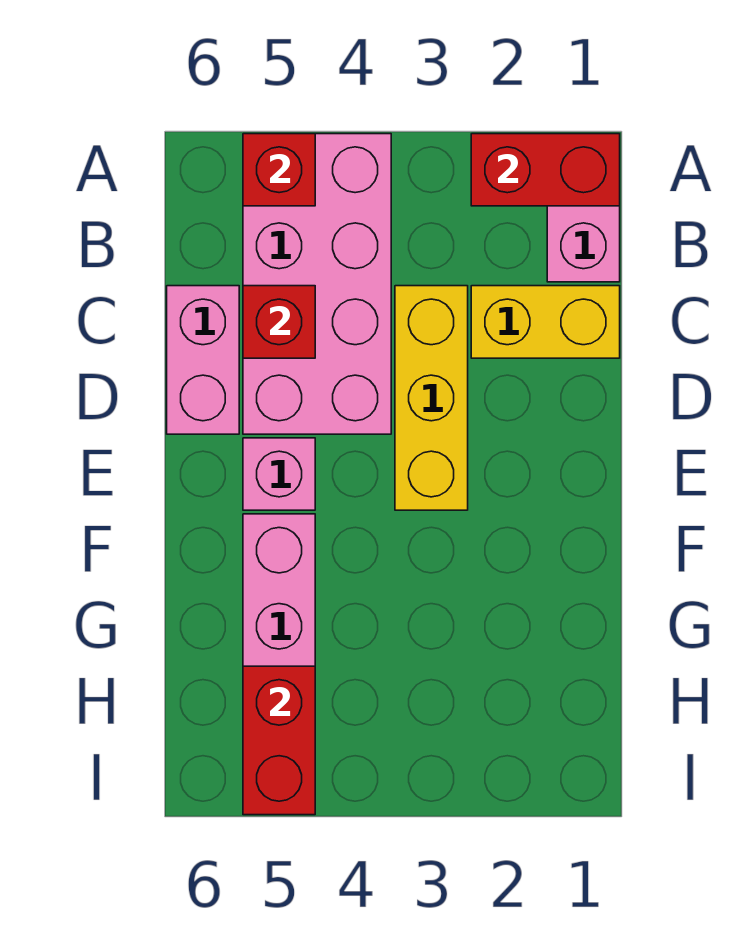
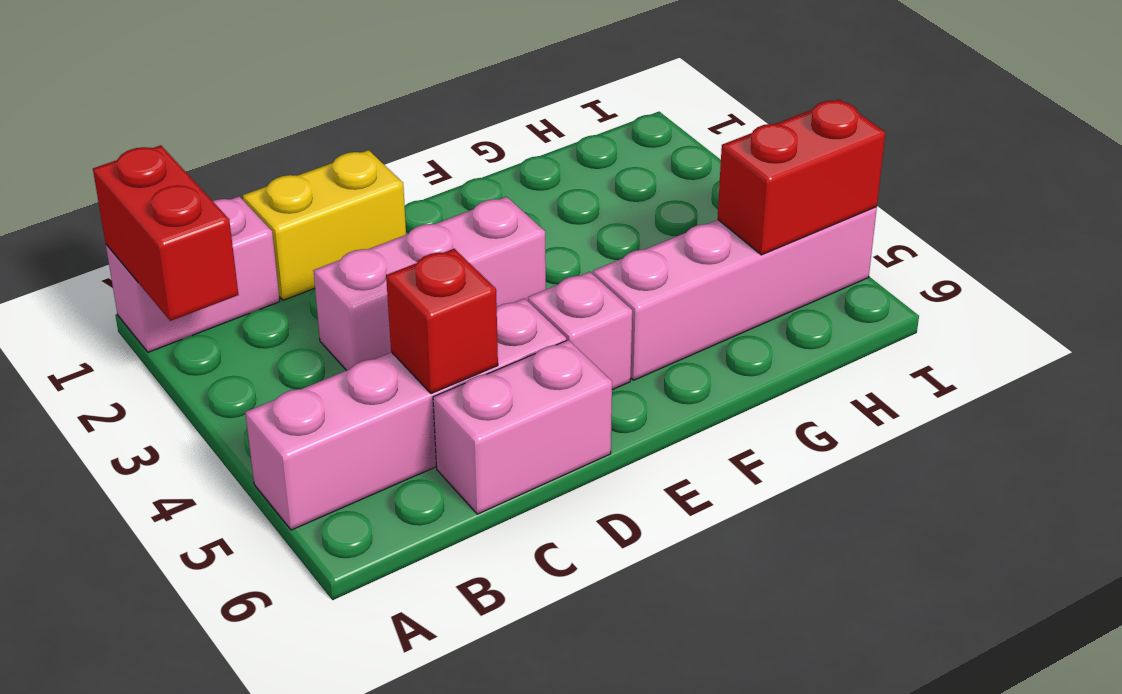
pink 2x4 brick [243,134,391,434] -> pink 1x4 brick [245,298,566,530]
red 1x1 brick [243,134,315,206] -> none
yellow 1x2 brick [471,286,620,358] -> yellow 1x2 brick turned to [243,150,406,300]
yellow 1x3 brick [395,286,468,510] -> pink 1x3 brick [313,197,546,370]

